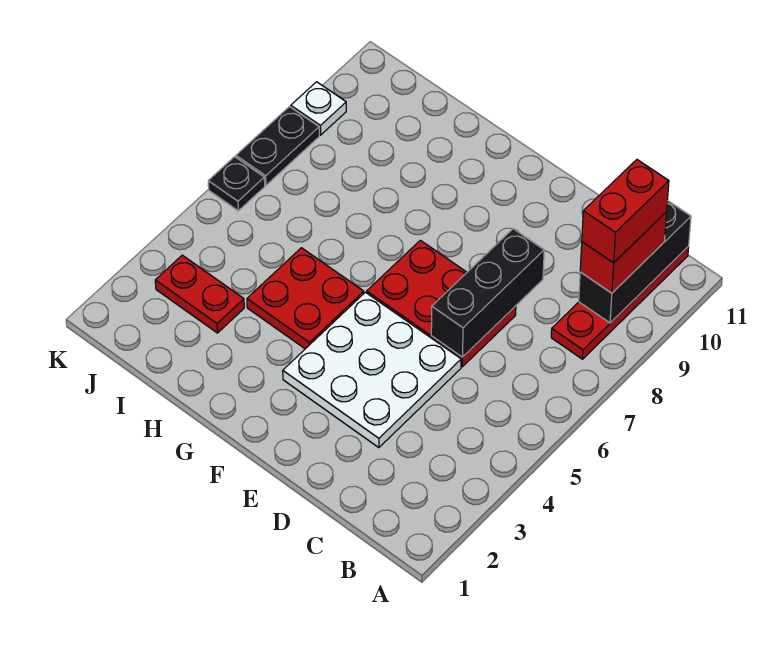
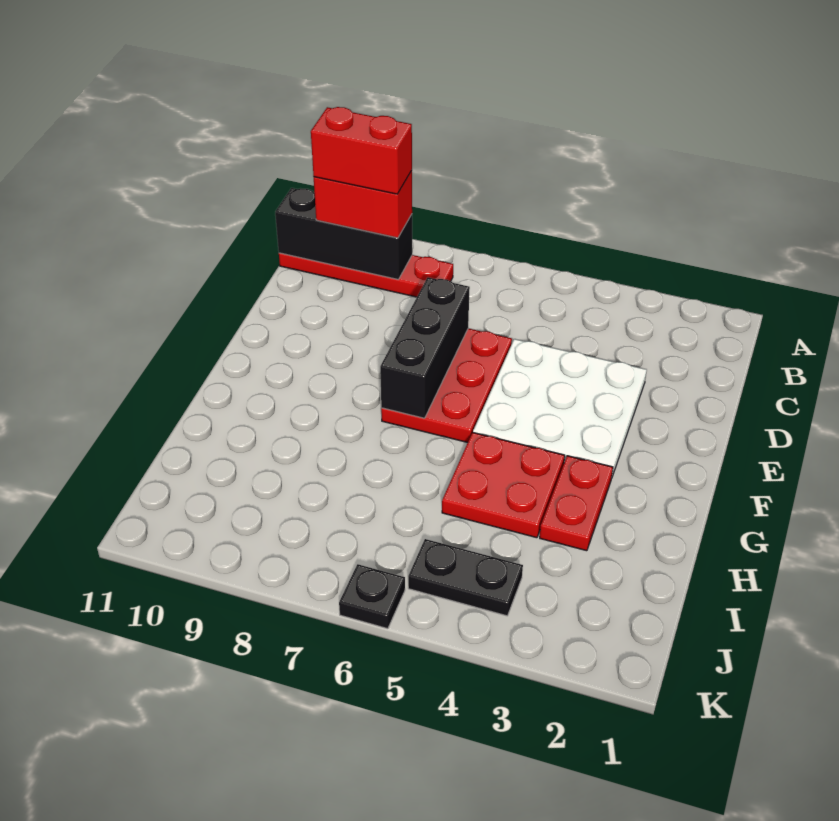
black 1x3 brick [431,229,544,357] -> black 1x3 brick turned to [380,277,470,418]
red 1x2 plate [155,255,244,333] -> red 1x2 plate moved to [540,456,613,551]
black 1x2 plate [236,107,319,185] -> black 1x2 plate moved to [408,539,523,616]
white 1x1 plate [291,82,346,135] -> none

